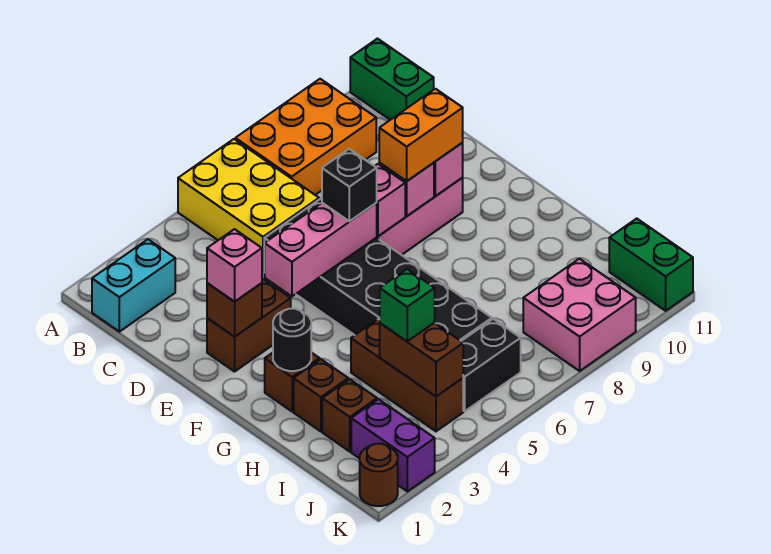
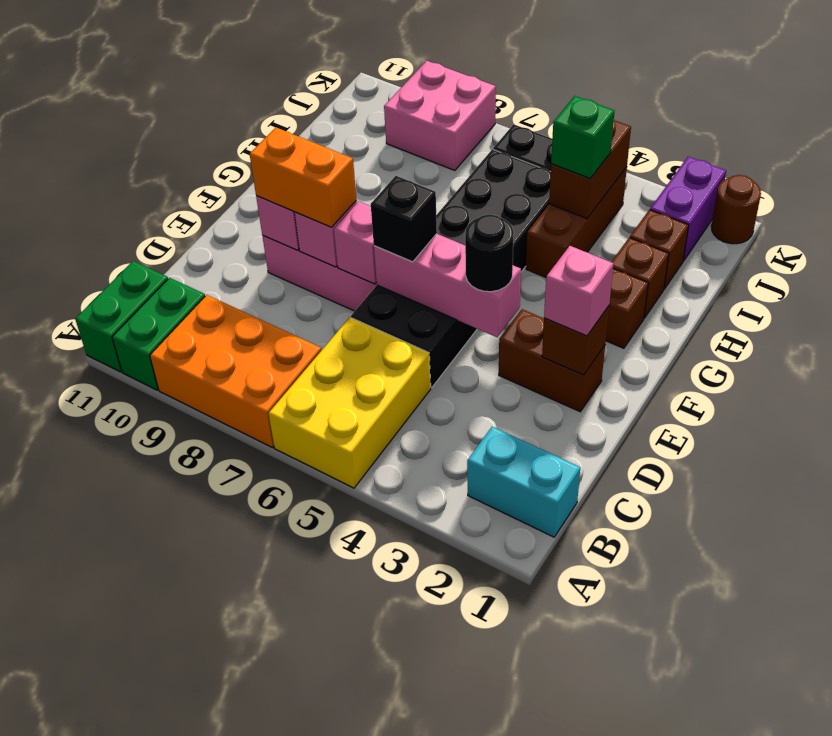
black 1x1 round brick [273,309,311,371] -> black 1x1 round brick moved to [465,214,514,292]
green 1x2 brick [609,219,693,311] -> green 1x2 brick moved to [112,278,205,390]

